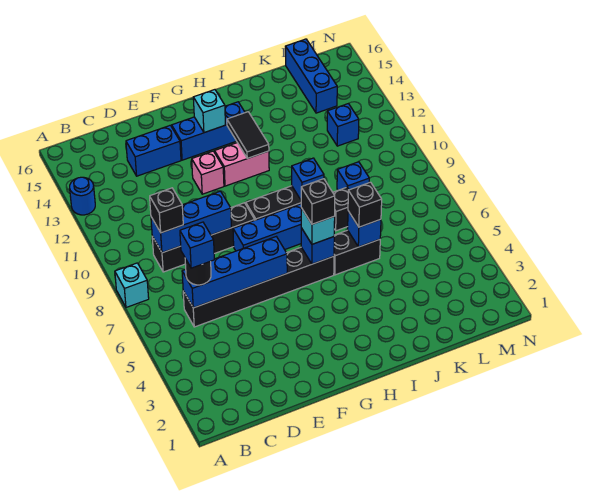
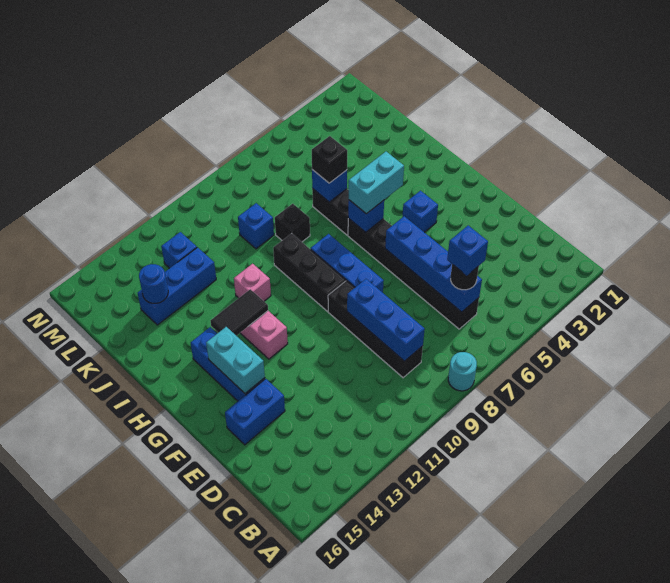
cyan 1x1 brick [115,263,149,307] -> cyan 1x1 round brick [448,352,477,391]
blue 1x1 round brick [70,177,95,215] -> blue 1x1 round brick moved to [139,264,168,303]
black 1x1 brick [150,188,183,233] -> none
blue 1x2 brick [126,125,181,176] -> blue 1x2 brick turned to [225,379,285,445]
pink 1x1 brick [192,151,224,194] -> pink 1x1 brick moved to [234,264,271,301]
cyan 1x1 brick [193,90,225,133] -> cyan 1x2 brick [206,327,265,393]
cyan 1x1 brick [301,208,335,244] -> cyan 1x2 brick [349,152,404,214]
black 1x1 brick [301,179,335,224] -> none
blue 1x1 brick [292,158,324,200] -> blue 1x1 brick moved to [403,191,438,232]
blue 1x3 brick [285,39,337,113] -> blue 1x3 brick moved to [138,247,216,325]

